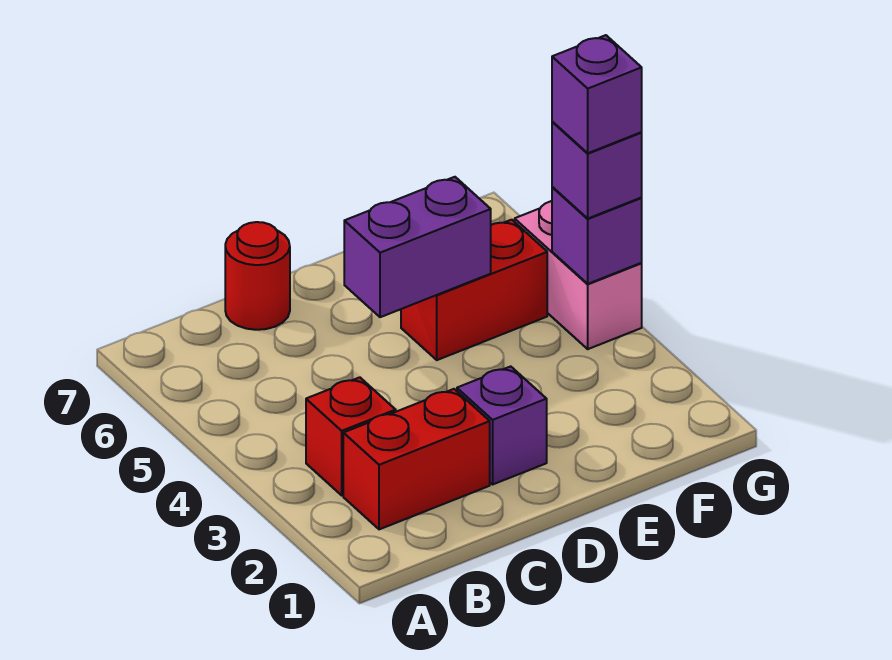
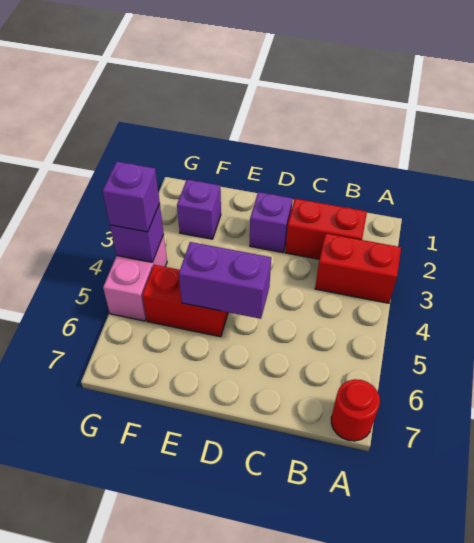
red 1x1 brick [306,377,396,495] -> red 1x2 brick [315,234,401,303]
red 1x1 round brick [225,222,290,330] -> red 1x1 round brick moved to [331,379,380,441]
purple 1x1 brick [552,35,642,153] -> purple 1x1 brick moved to [177,180,221,239]

